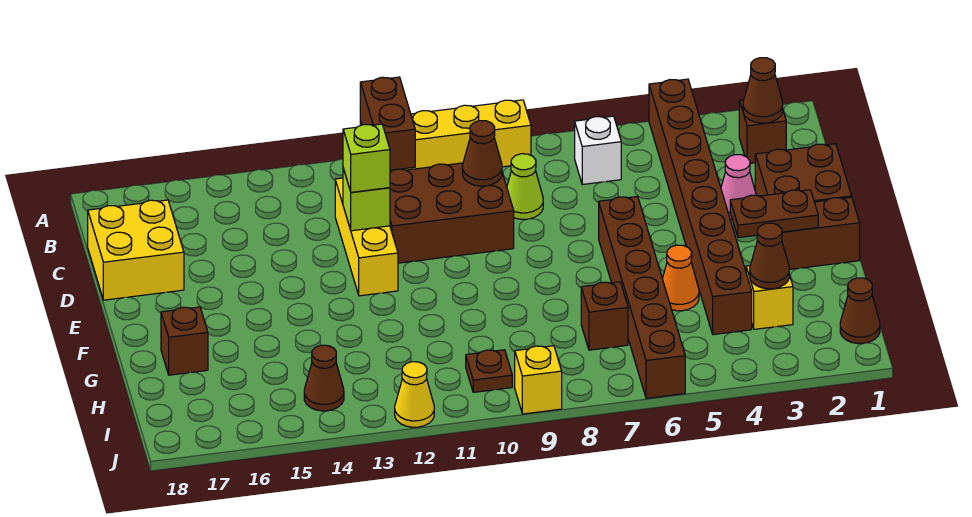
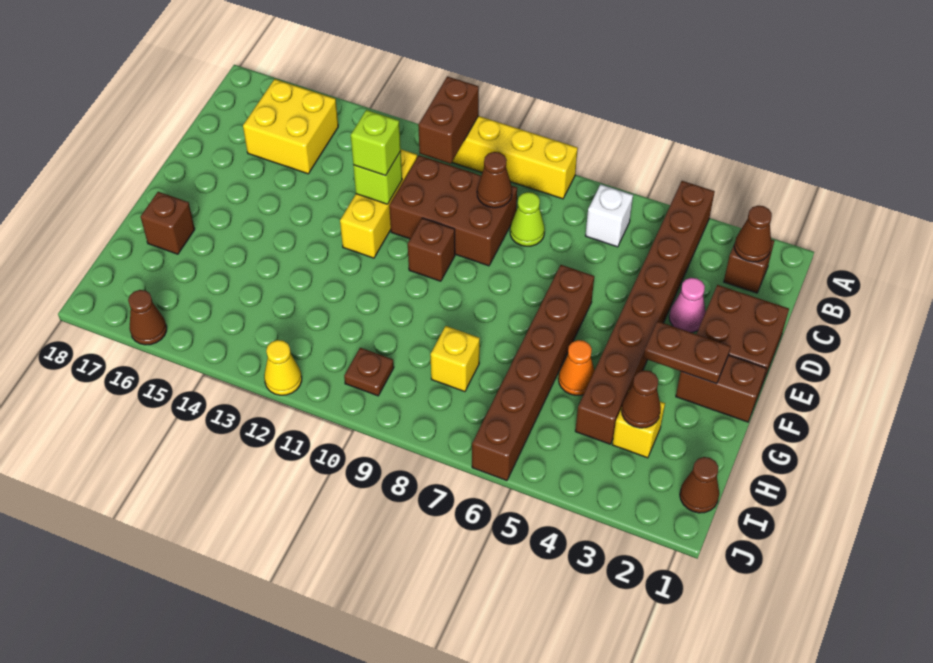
yellow 2x2 brick [88,200,184,300] -> yellow 2x2 brick moved to [243,79,338,174]
brown 1x1 brick [581,282,628,350] -> brown 1x1 brick moved to [408,218,455,281]
brown 1x1 cone [304,345,344,411] -> brown 1x1 cone moved to [128,290,167,345]
yellow 1x1 brick [515,346,562,414] -> yellow 1x1 brick moved to [430,326,480,392]

